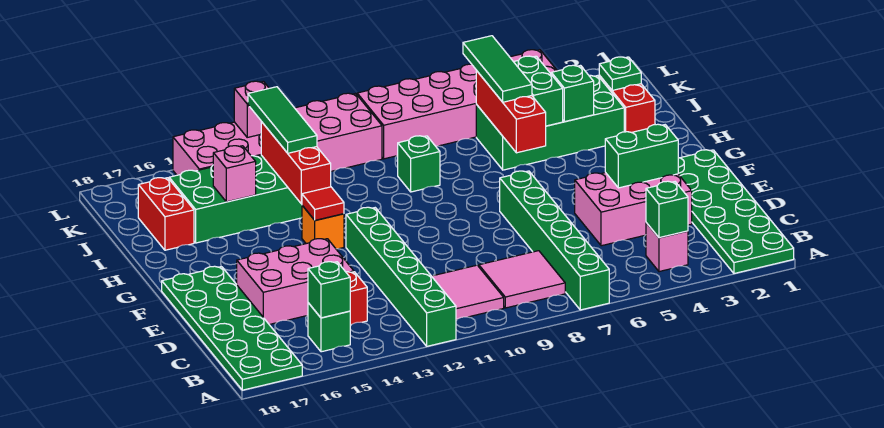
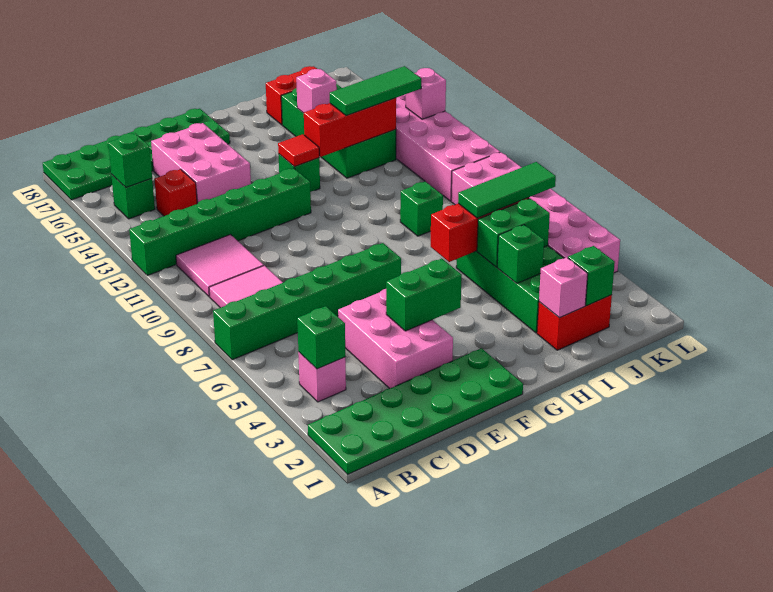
green 1x2 brick [605,124,678,188] -> green 1x2 brick turned to [386,258,462,331]
orange 1x1 brick [302,206,344,249] -> green 1x1 brick [278,154,320,192]
none -> pink 1x1 brick [539,257,588,318]
green 1x1 plate [599,57,641,90] -> green 1x1 brick [568,246,615,306]

